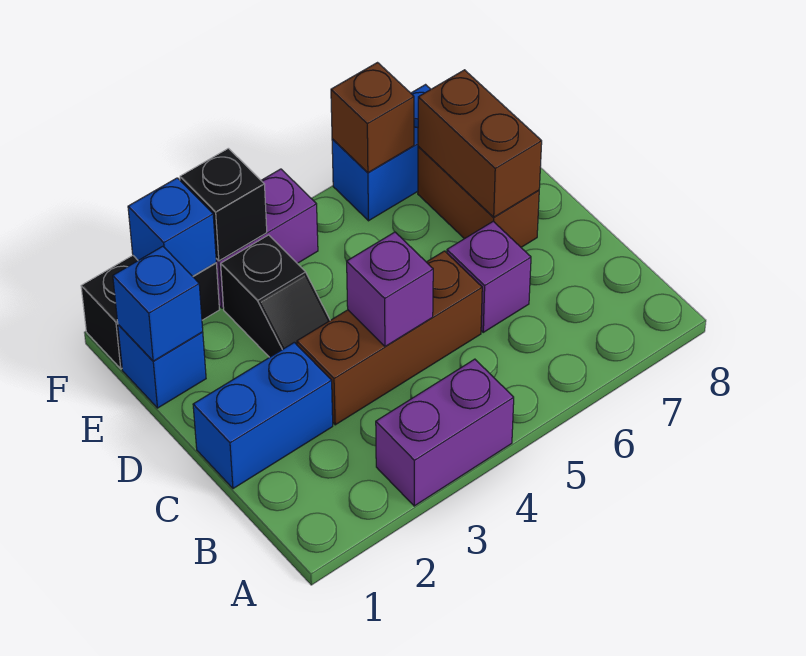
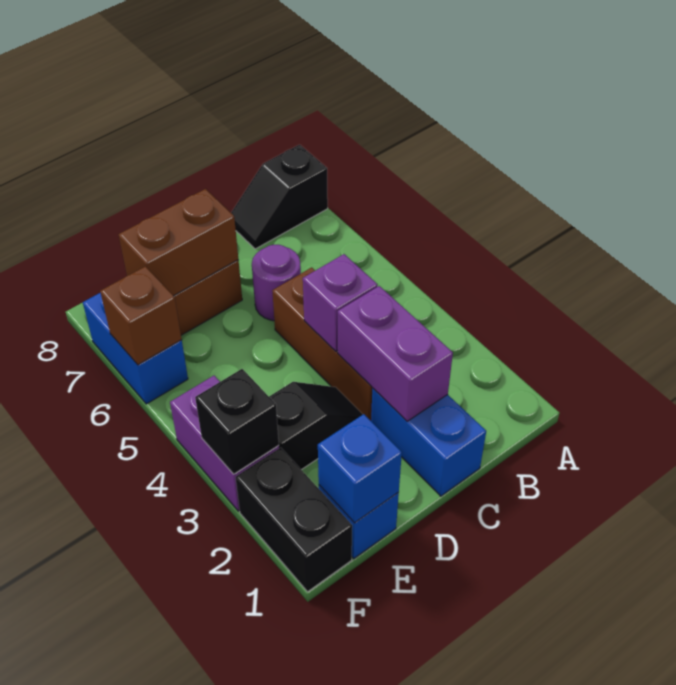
purple 1x2 brick [376,359,514,506] -> purple 1x2 brick moved to [338,286,453,421]
none -> black 1x2 slope [231,145,328,249]
purple 1x1 brick [447,221,531,332] -> purple 1x1 round brick [252,245,301,321]
blue 1x1 brick [128,178,216,276] -> none

